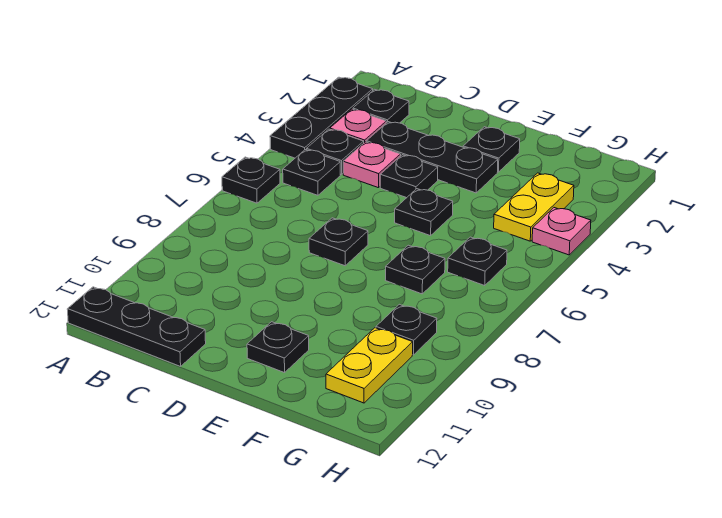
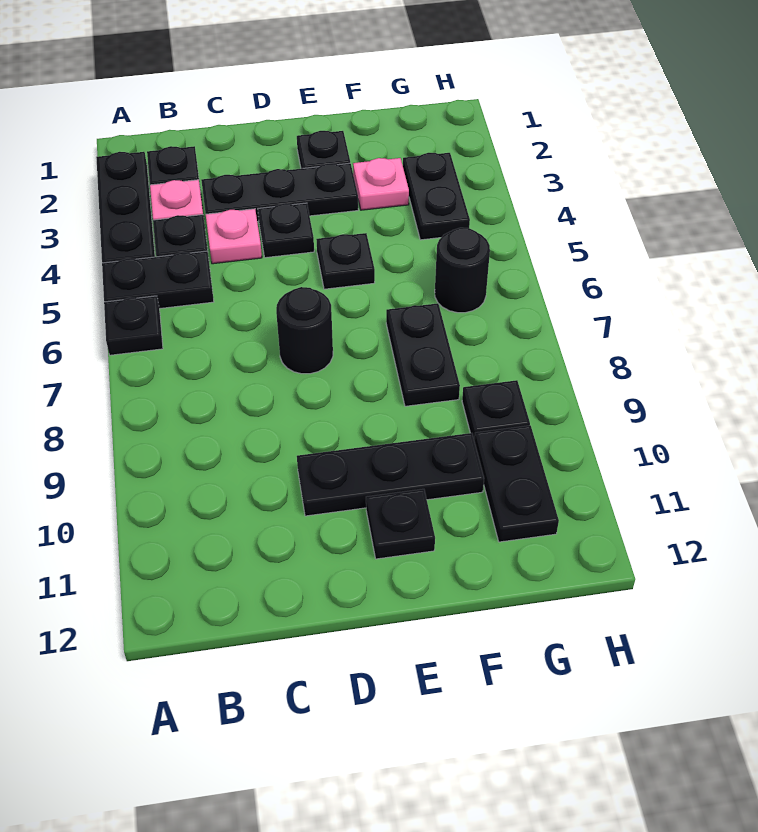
black 1x3 plate [67,287,206,366] -> black 1x3 plate moved to [297,433,484,516]
black 1x1 plate [283,150,340,195] -> black 1x2 plate [102,251,214,309]
black 1x1 plate [309,218,368,266] -> black 1x1 round brick [276,287,333,374]
black 1x1 plate [386,245,445,294] -> black 1x2 plate [386,303,460,406]
yellow 1x2 plate [494,173,574,241] -> black 1x2 plate [403,153,470,240]
black 1x1 plate [448,237,507,286] -> black 1x1 round brick [435,228,490,313]
yellow 1x2 plate [326,328,413,403] -> black 1x2 plate [474,425,559,542]
pink 1x1 plate [532,208,591,255] -> pink 1x1 plate moved to [353,158,409,210]

